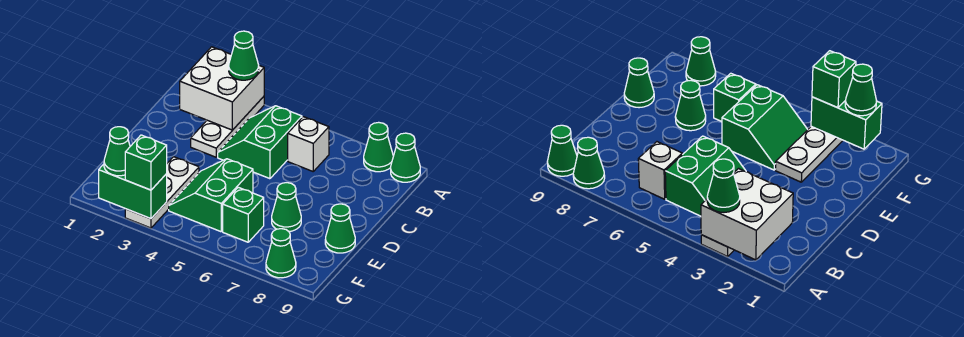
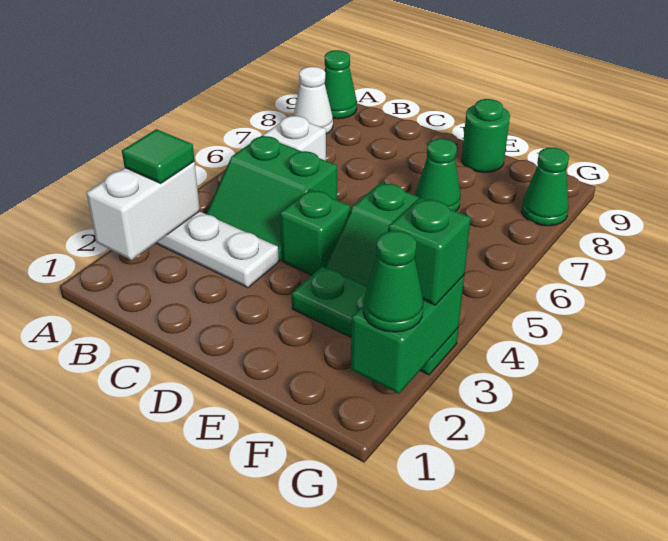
white 2x2 brick [180,47,264,130] -> white 1x2 brick [87,162,200,260]
green 1x1 cone [229,31,259,80] -> green 1x1 tile [122,129,194,184]
green 1x1 cone [364,122,393,172] -> white 1x1 cone [293,67,333,134]
white 1x3 plate [125,157,199,228] -> green 1x3 plate [291,267,458,375]
green 1x1 cone [325,204,355,253] -> green 1x1 round brick [462,99,510,172]
green 1x1 brick [223,187,264,242] -> green 1x1 brick moved to [280,189,350,275]

